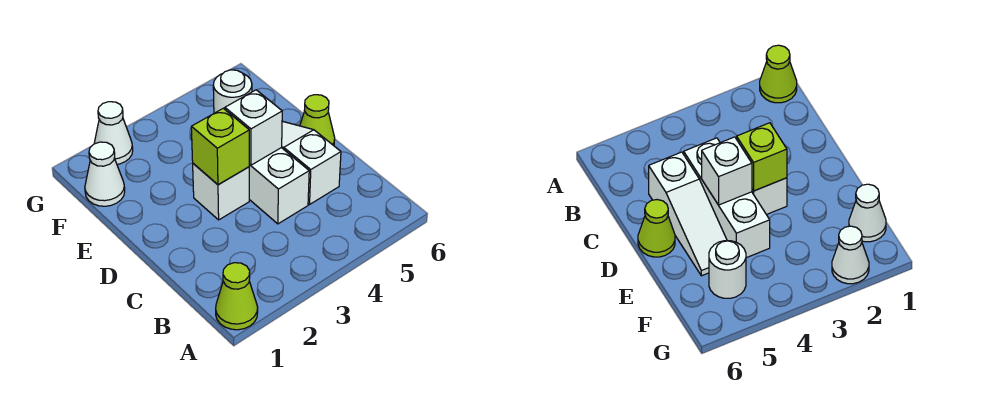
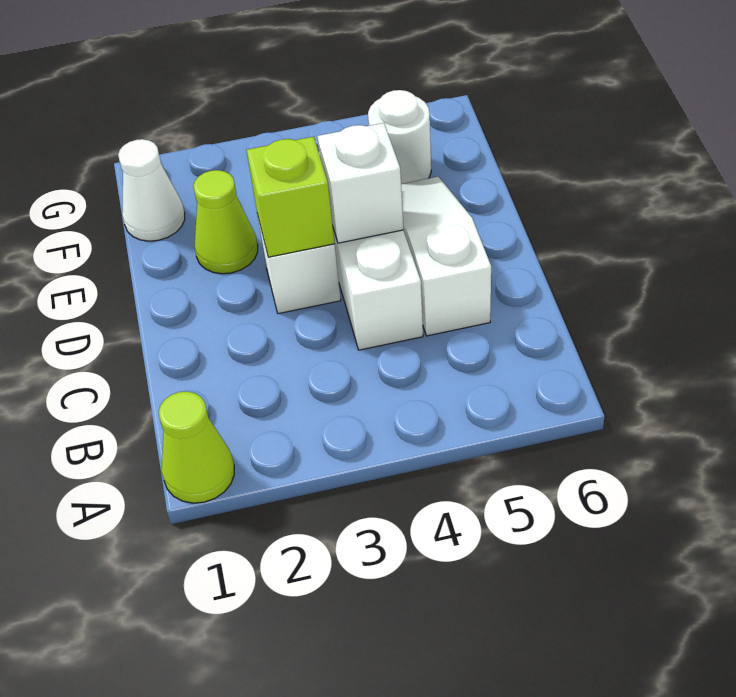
lime 1x1 cone [300,95,335,146] -> lime 1x1 cone moved to [193,170,258,274]
white 1x1 cone [94,102,133,164] -> none

